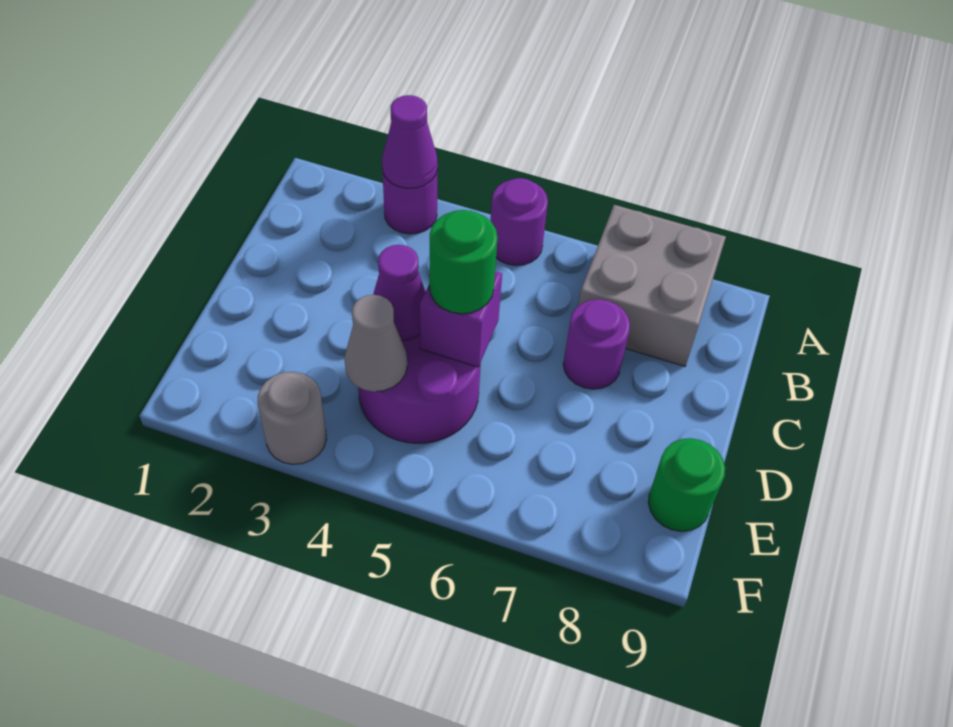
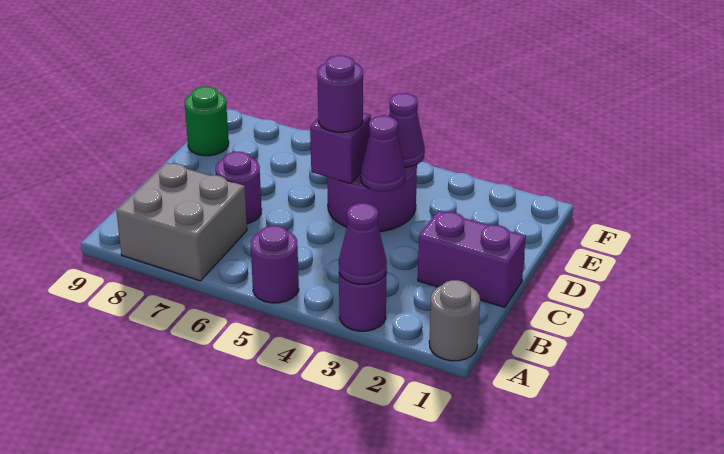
none -> purple 1x2 brick [418,211,526,307]
green 1x1 round brick [429,210,498,314] -> purple 1x1 round brick [317,55,363,132]
grey 1x1 cone [344,295,407,392] -> purple 1x1 cone [389,93,425,167]
grey 1x1 round brick [258,372,326,464] -> grey 1x1 round brick moved to [429,280,480,361]

